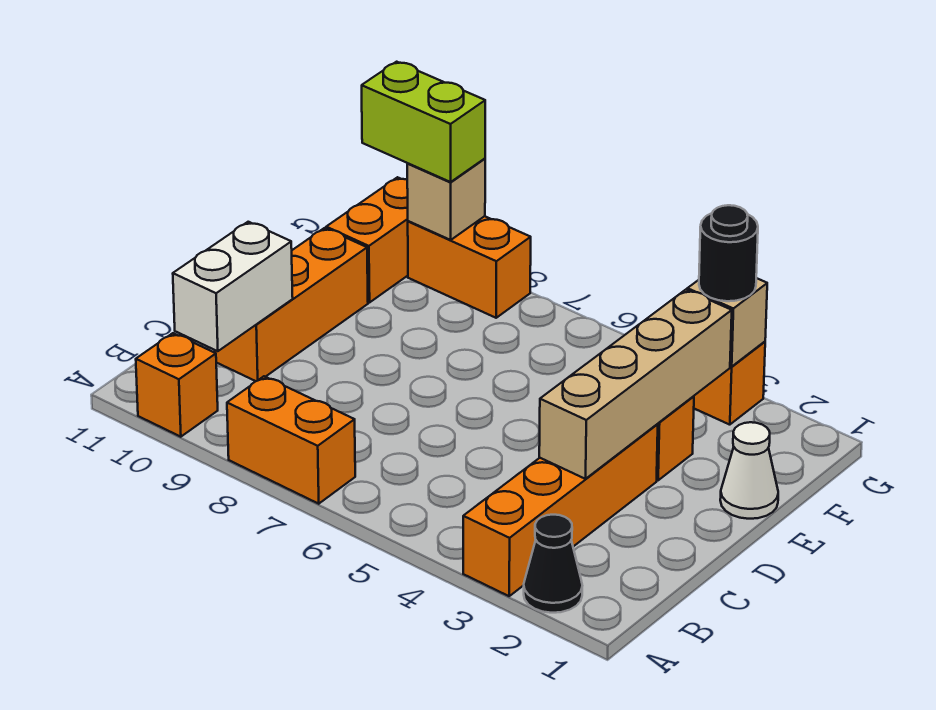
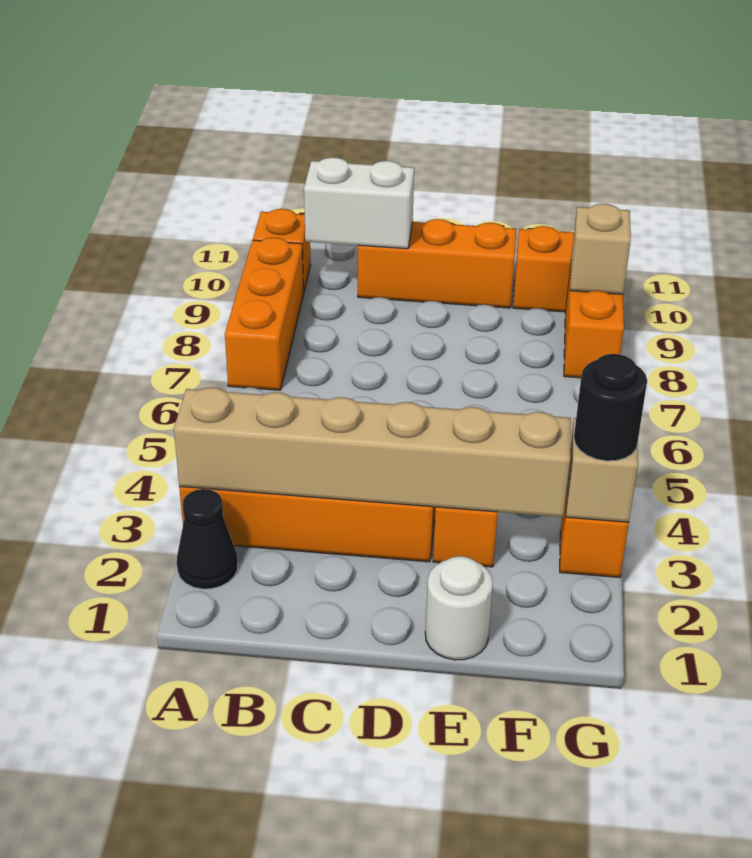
orange 1x2 brick [227,376,355,504] -> orange 1x3 brick [225,238,304,390]
tan 1x4 brick [539,290,732,479] -> tan 1x6 brick [174,388,571,517]
white 1x1 cone [720,422,778,519] -> white 1x1 round brick [425,556,493,660]
lime 1x2 brick [362,62,485,182] -> none

